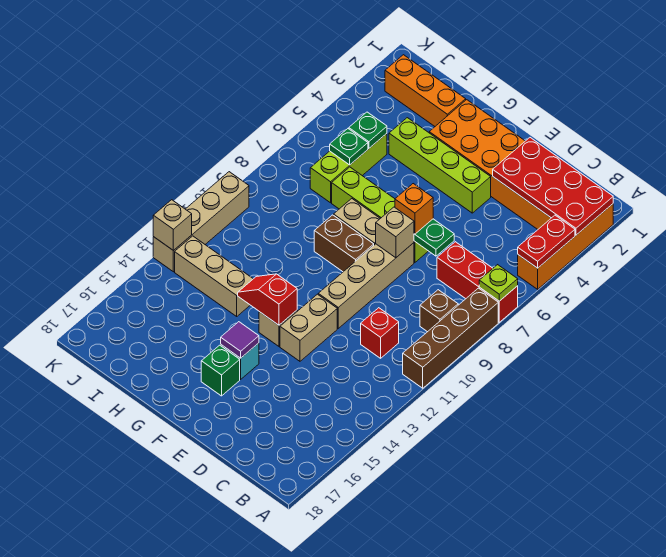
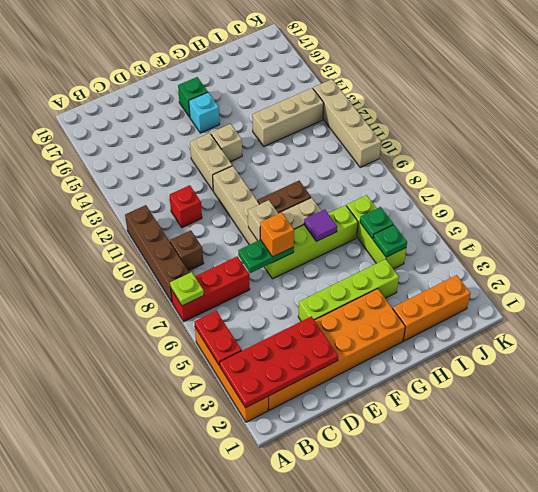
red 1x2 slope [238,274,297,325] -> none
purple 1x1 tile [221,322,259,358] -> purple 1x1 tile moved to [304,209,337,242]
tan 1x1 brick [153,200,192,251] -> none

